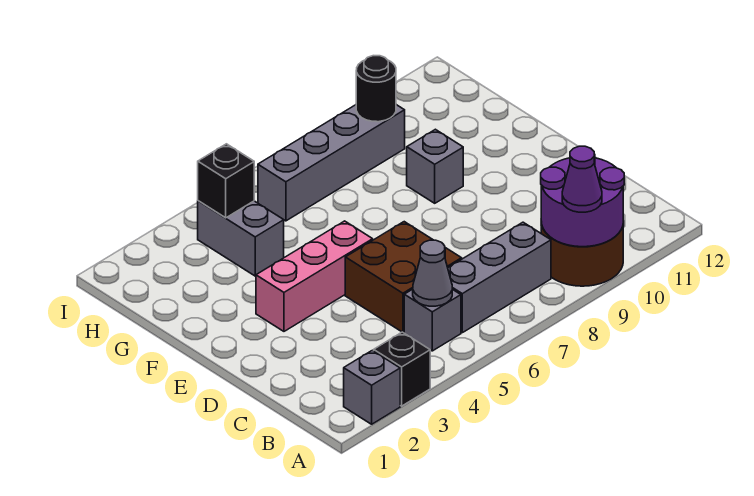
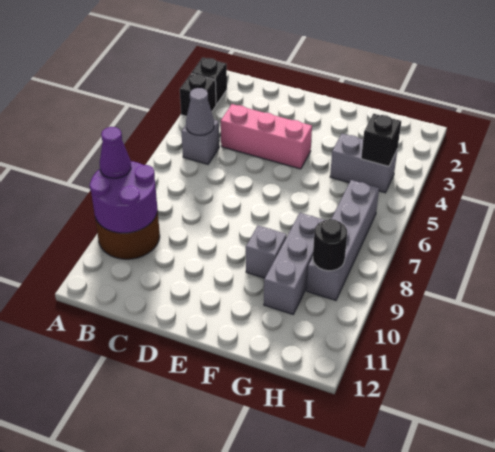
grey 1x1 brick [344,350,400,424] -> black 1x1 brick [192,57,227,105]
grey 1x3 brick [448,222,551,333] -> grey 1x3 brick moved to [264,213,325,314]
brown 2x2 brick [345,222,462,332] -> none
pink 1x3 brick [256,221,373,331] -> pink 1x3 brick turned to [221,104,312,169]

